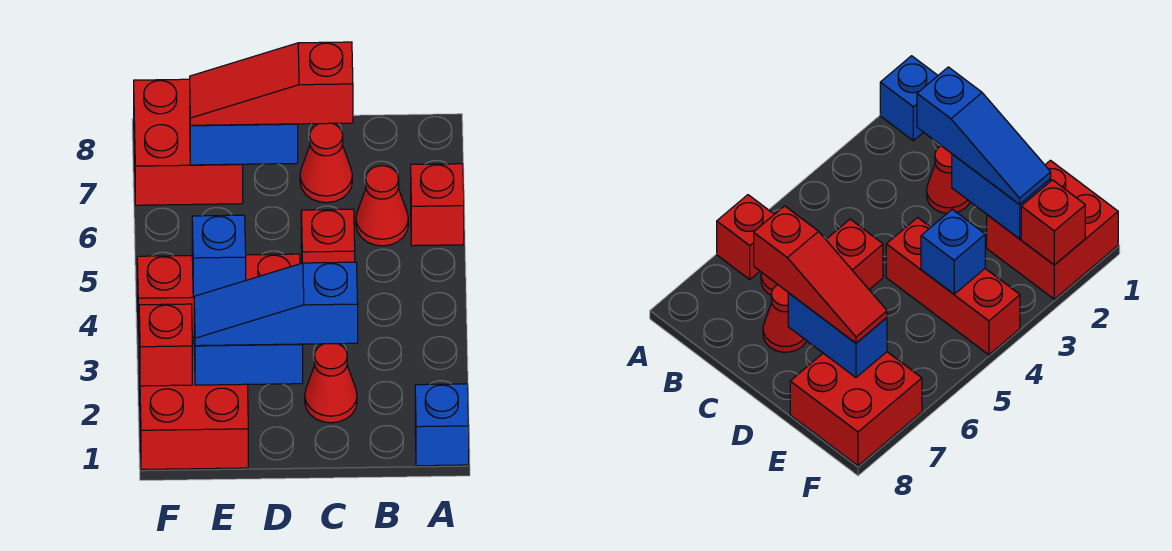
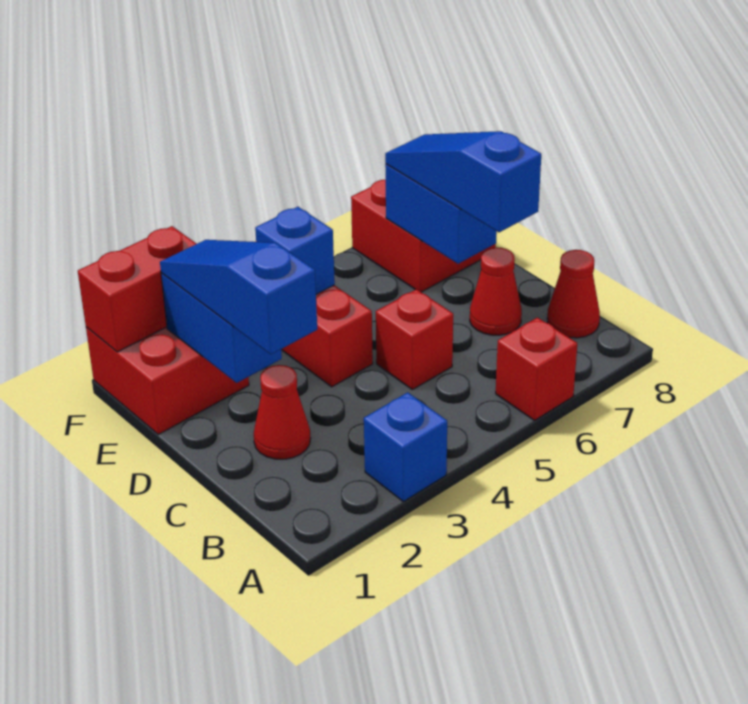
blue 1x1 brick [415,384,469,466] -> blue 1x1 brick moved to [364,392,447,502]
red 1x1 cone [356,166,408,246] -> red 1x1 cone moved to [547,250,600,338]
red 1x3 slope [190,42,353,125] -> blue 1x3 slope [385,131,541,232]
red 1x1 brick [139,304,192,386] -> red 1x2 brick [78,226,196,352]

